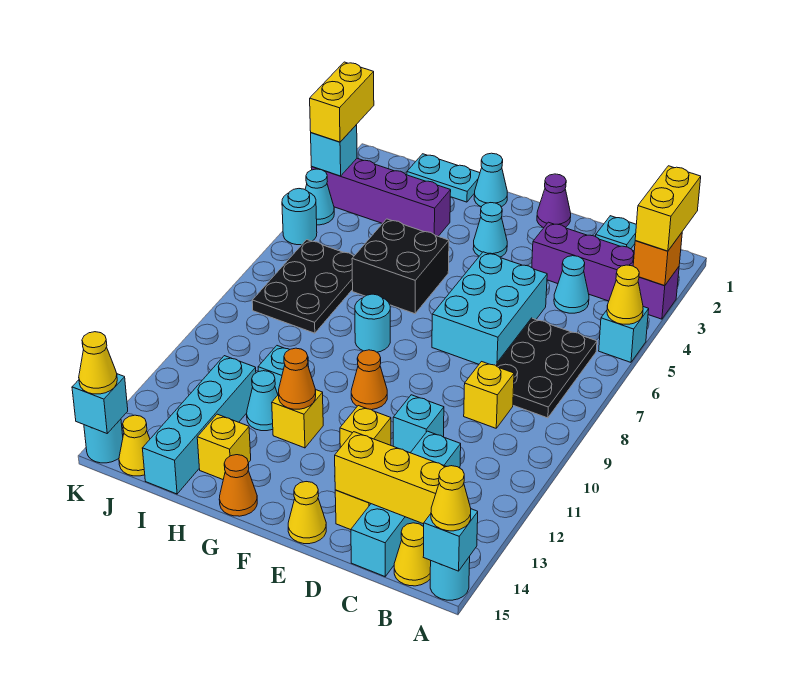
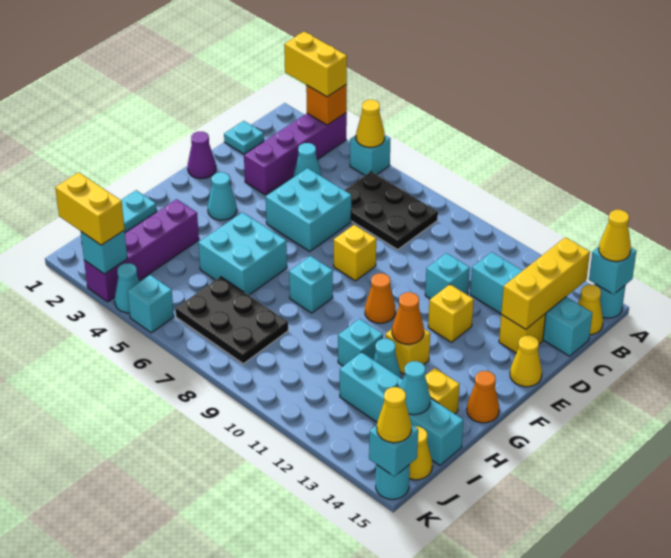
yellow 1x1 brick [464,362,514,428] -> yellow 1x1 brick moved to [334,225,376,281]
cyan 2x3 brick [432,252,547,365] -> cyan 2x2 brick [266,168,351,251]
cyan 1x1 cone [474,153,507,207] -> cyan 1x1 cone moved to [400,361,430,415]
black 2x2 brick [352,219,449,314] -> cyan 2x2 brick [198,212,287,295]
cyan 1x1 round brick [355,294,390,352] -> cyan 1x1 brick [289,256,333,313]
cyan 1x1 round brick [282,189,317,245] -> cyan 1x1 brick [128,275,174,333]

